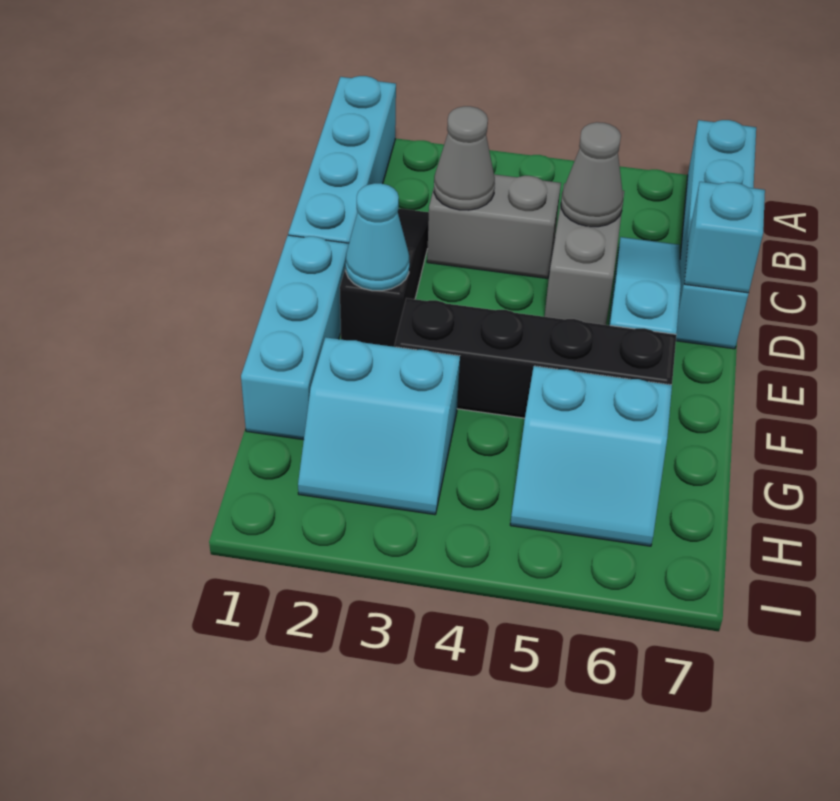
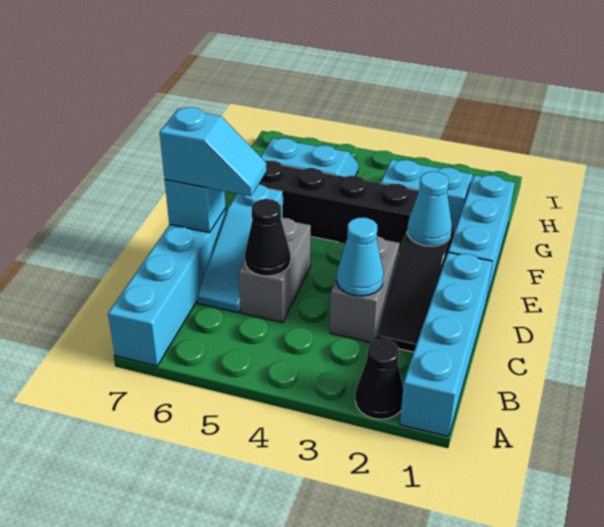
none -> black 1x1 cone [355,339,403,419]
grey 1x2 brick [427,174,561,279] -> grey 1x2 brick turned to [330,236,400,342]
grey 1x1 cone [434,106,495,210] -> cyan 1x1 cone [337,218,384,296]
grey 1x1 cone [561,122,623,227] -> black 1x1 cone [245,199,291,276]
none -> cyan 1x2 slope [160,107,267,196]

